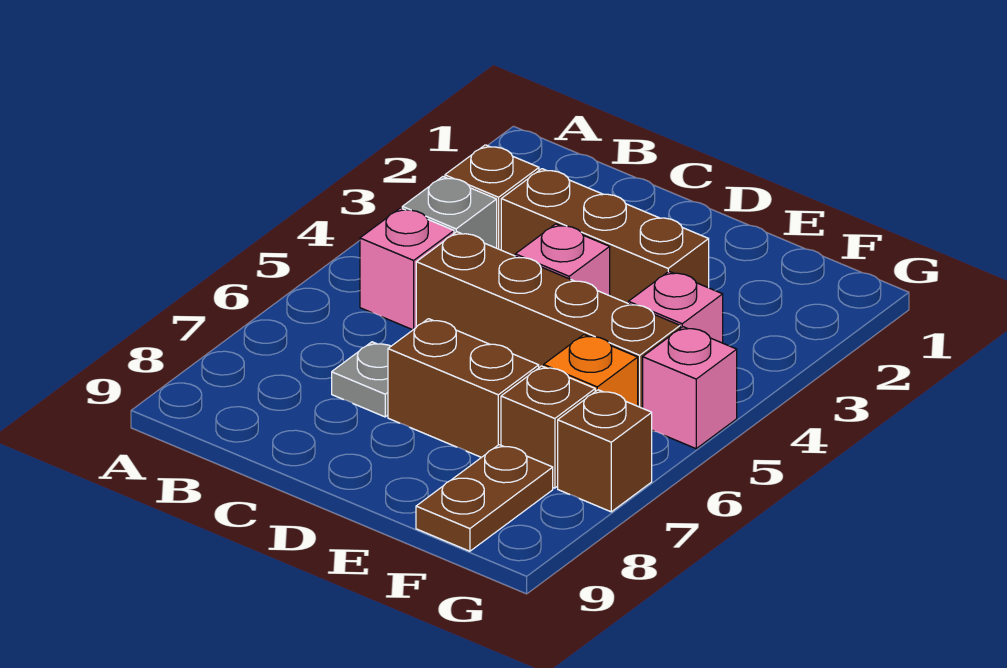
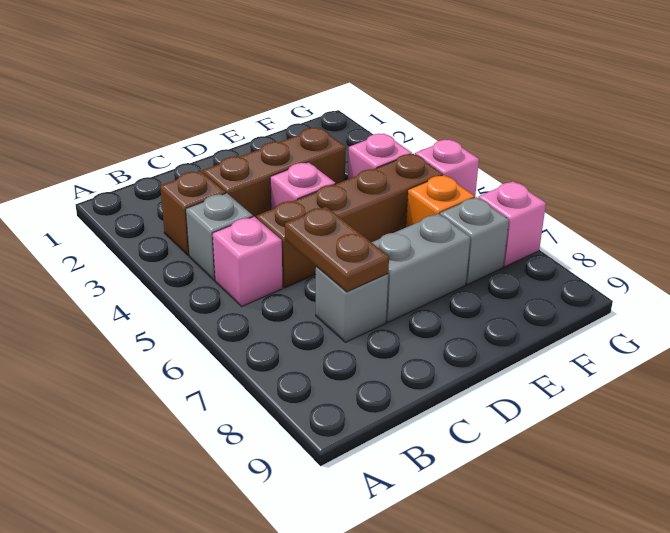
grey 1x1 plate [332,342,391,417] -> grey 1x1 brick [316,266,388,343]
brown 1x2 brick [388,319,539,457] -> grey 1x2 brick [372,214,470,322]
brown 1x1 brick [501,366,595,488] -> grey 1x1 brick [440,197,509,285]
brown 1x2 plate [416,445,553,551] -> brown 1x2 plate moved to [285,207,389,292]
brown 1x1 brick [558,390,652,512] -> pink 1x1 brick [478,181,546,267]

